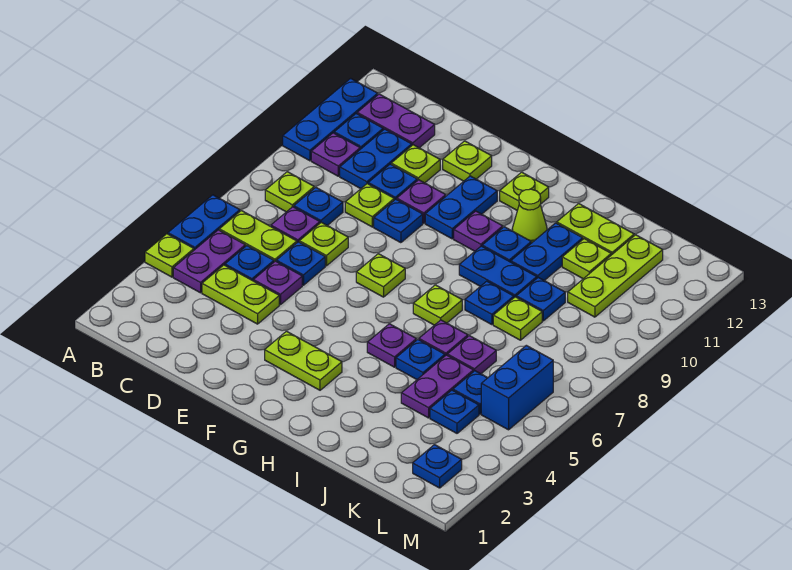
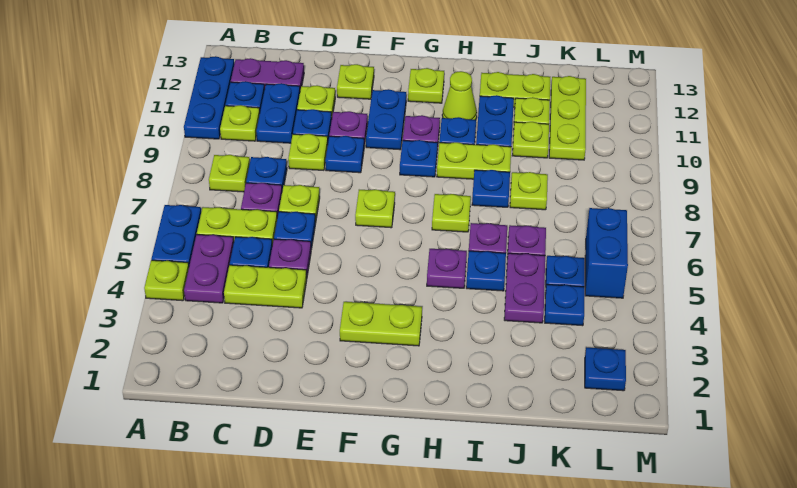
purple 1x1 plate [311,133,360,176] -> lime 1x1 plate [220,105,260,141]
blue 1x2 plate [459,246,537,297] -> lime 1x2 plate [437,142,511,179]
blue 1x1 plate [516,277,565,321] -> blue 1x1 plate moved to [400,140,438,177]
none -> lime 1x1 plate [512,122,549,158]

